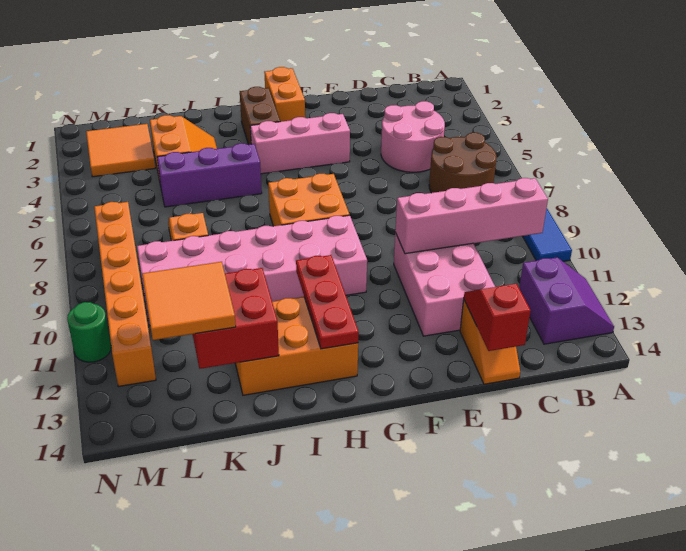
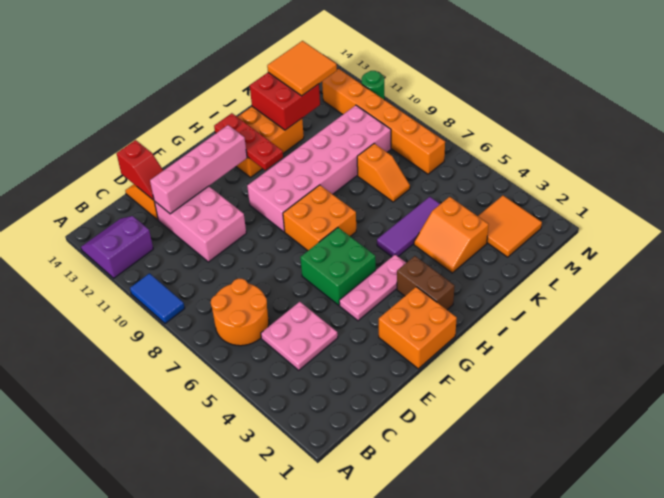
purple 2x2 slope [519,257,614,344] -> purple 2x2 slope turned to [81,216,153,278]
brown 2x2 round brick [429,133,497,193] -> orange 2x2 round brick [211,279,269,346]
pink 1x4 brick [395,178,548,254] -> pink 1x4 brick moved to [150,125,247,214]
pink 2x2 round brick [381,101,445,172] -> pink 2x2 plate [261,302,338,370]
pink 1x3 brick [250,113,350,174] -> pink 1x3 plate [339,255,406,321]
none -> green 2x2 brick [300,228,376,305]
orange 1x2 brick [264,67,305,122] -> orange 2x2 brick [379,287,457,369]
purple 1x3 brick [157,143,262,207] -> purple 1x3 tile [377,197,440,257]

